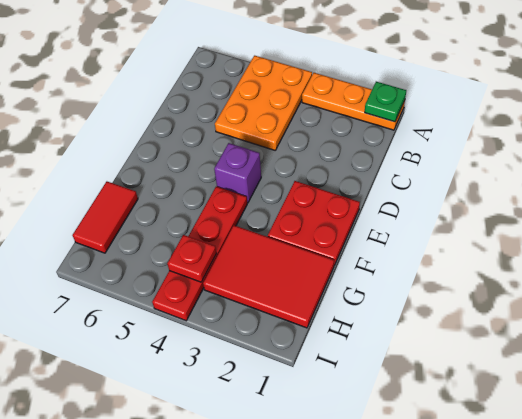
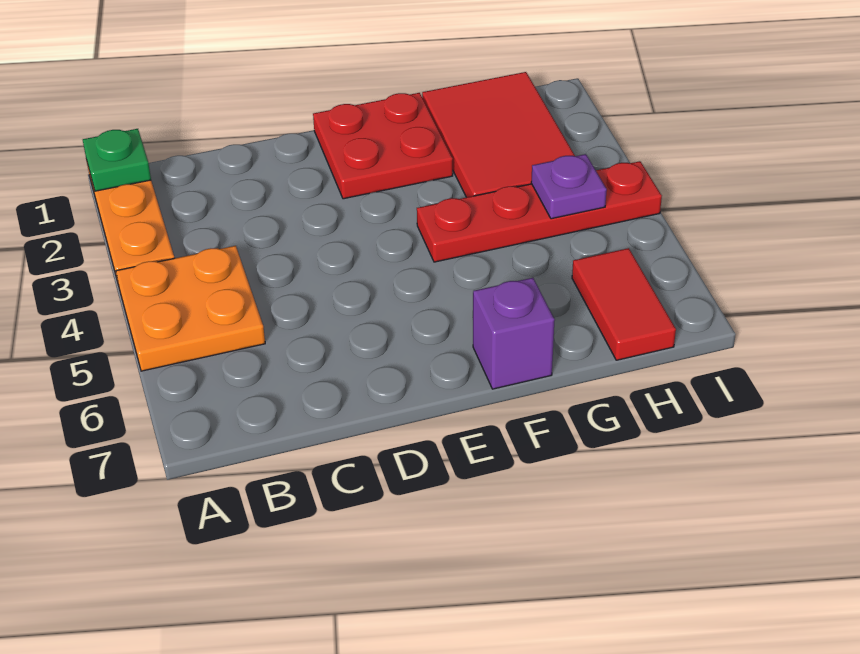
orange 2x3 plate [215,56,312,150] -> orange 2x2 plate [116,246,265,371]
purple 1x1 brick [214,143,261,203] -> purple 1x1 brick moved to [473,278,555,389]
red 1x2 tile [73,182,138,253] -> red 1x2 tile turned to [572,248,676,360]
red 1x1 plate [167,235,217,282] -> purple 1x1 plate [531,154,607,219]

